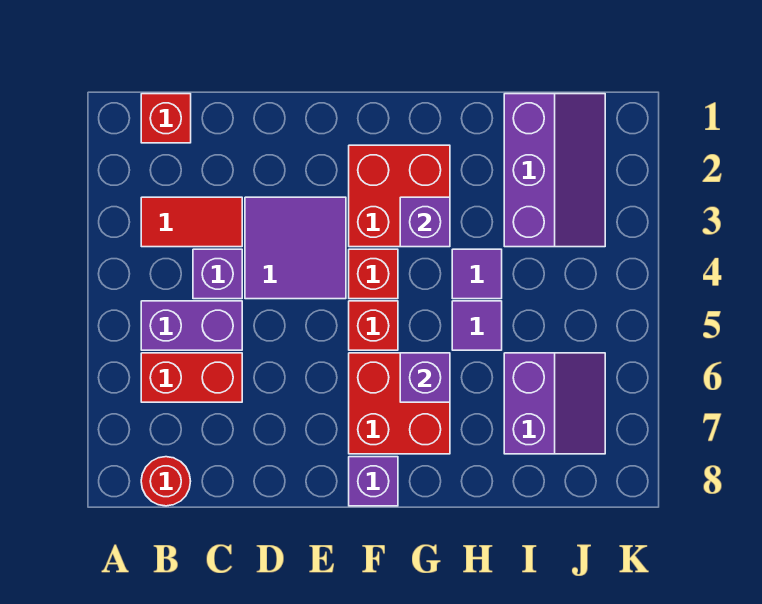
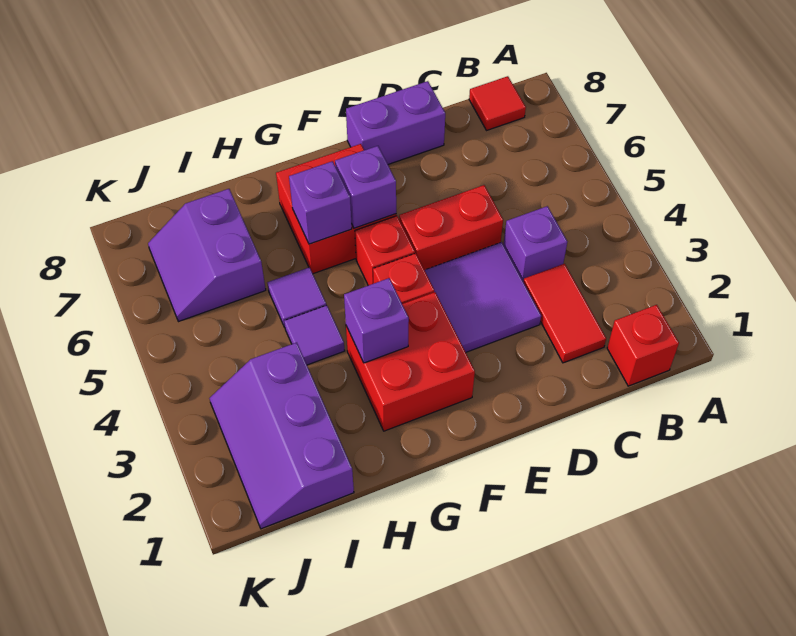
red 1x2 tile [141,197,242,247] -> red 1x2 tile turned to [523,264,606,363]
purple 1x2 brick [141,301,242,350] -> purple 1x2 brick moved to [346,81,445,164]
red 1x2 brick [141,353,242,402] -> red 1x2 brick moved to [399,185,503,270]
red 1x1 round brick [141,457,191,506] -> red 1x1 tile [469,76,526,131]
purple 1x1 brick [349,457,398,506] -> purple 1x1 brick moved to [335,146,396,228]

